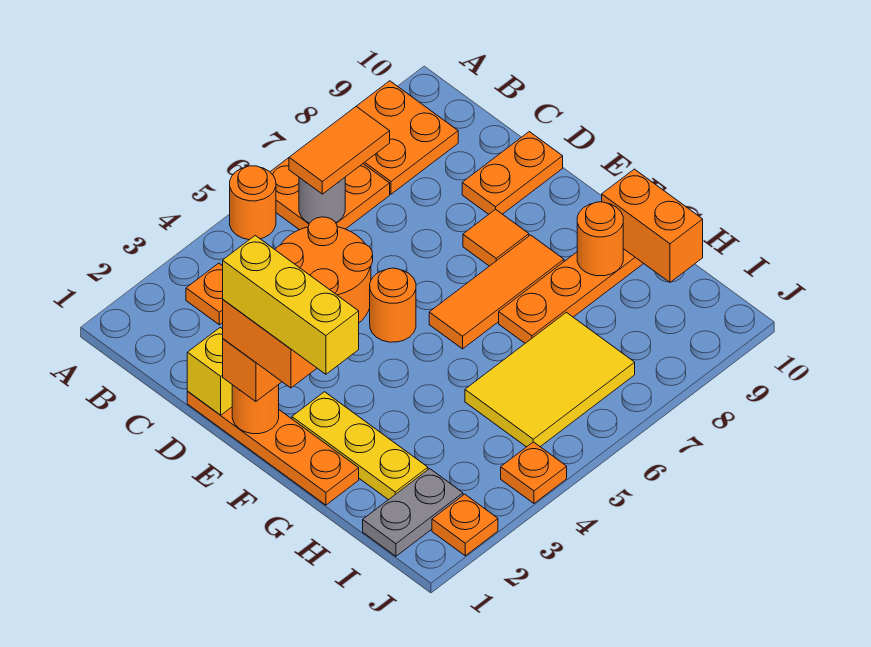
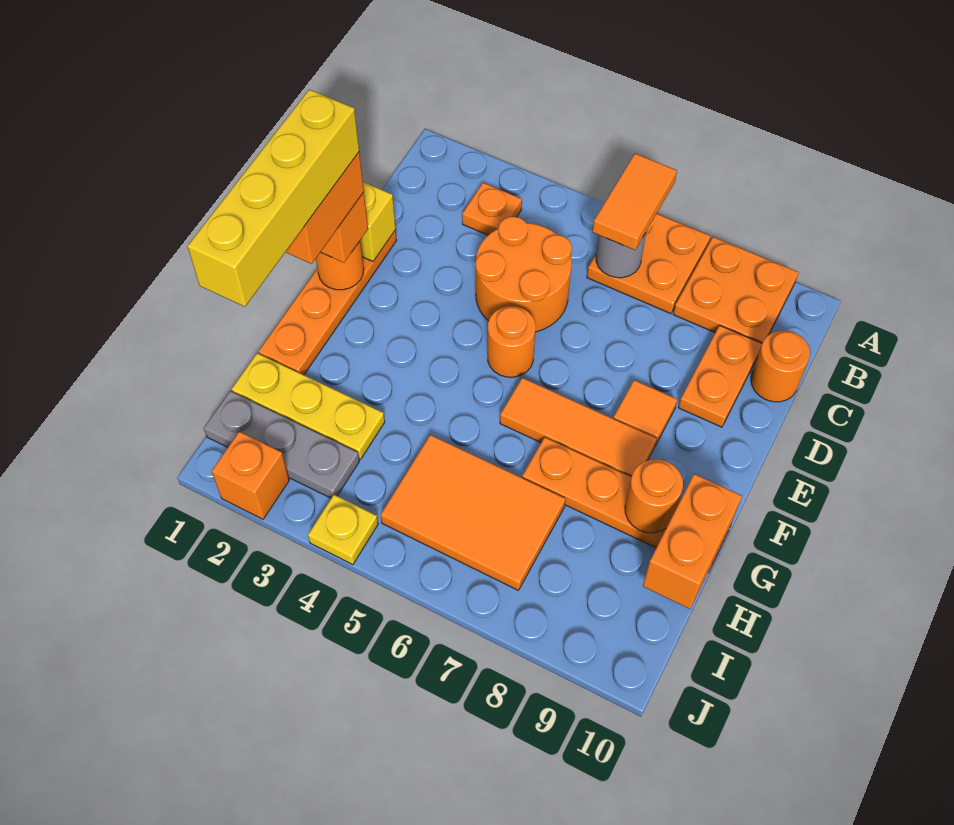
orange 1x1 round brick [230,166,276,240] -> orange 1x1 round brick moved to [751,331,810,402]
orange 1x2 tile [289,107,390,194] -> orange 1x2 tile turned to [592,153,677,250]
orange 1x2 plate [462,132,563,214] -> orange 1x2 plate turned to [678,325,762,427]
yellow 1x3 brick [223,236,359,374] -> yellow 1x4 brick [187,89,359,307]
yellow 1x3 plate [292,392,428,500] -> yellow 1x3 plate turned to [231,353,385,459]
yellow 2x3 tile [465,312,635,447] -> orange 2x3 tile [381,435,566,590]
grey 1x2 plate [363,469,463,556] -> grey 1x3 plate [204,391,359,498]
orange 1x1 plate [432,494,498,556] -> orange 1x1 brick [212,432,289,519]
orange 1x1 plate [501,442,567,503] -> yellow 1x1 plate [308,495,378,565]

